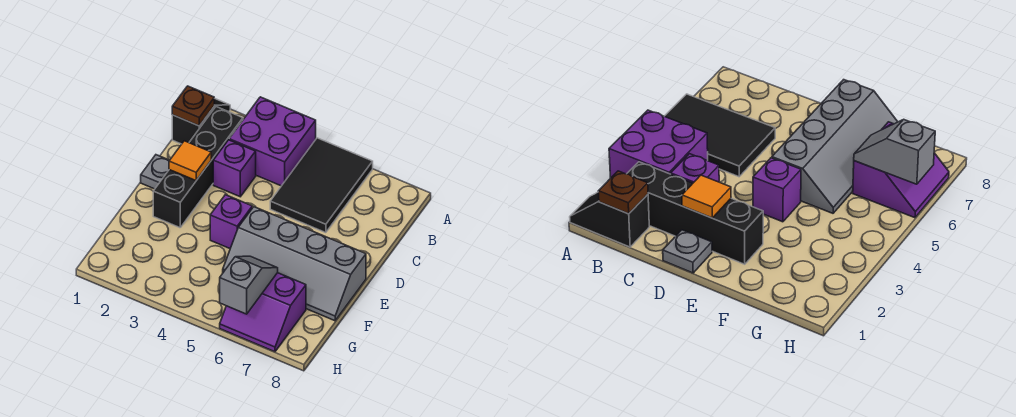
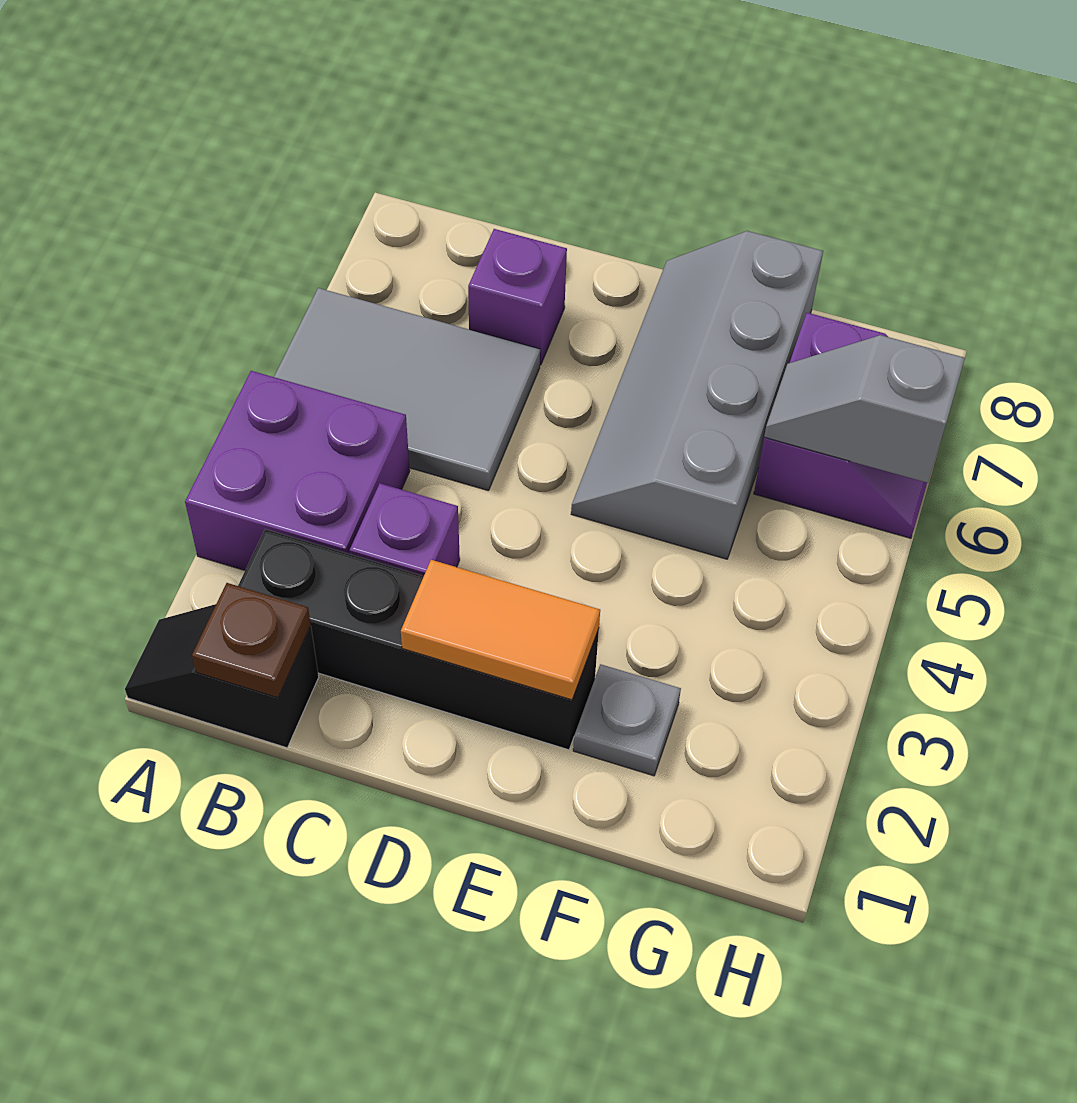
black 2x3 tile [270,138,373,233] -> grey 2x3 tile [274,288,540,491]
grey 1x1 plate [141,155,170,189] -> grey 1x1 plate moved to [573,664,681,776]
orange 1x1 tile [169,141,211,180] -> orange 1x2 tile [401,560,600,700]
purple 1x1 brick [210,195,252,248] -> purple 1x1 brick moved to [468,229,567,365]
grey 2x4 slope [223,207,366,321] -> grey 2x4 slope turned to [571,231,823,559]

